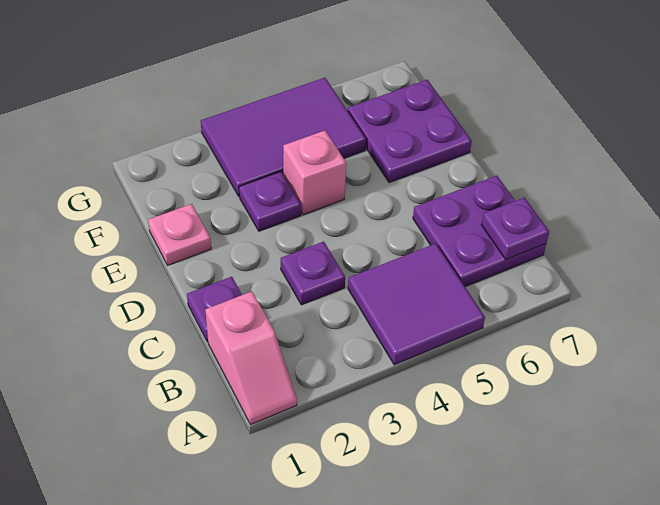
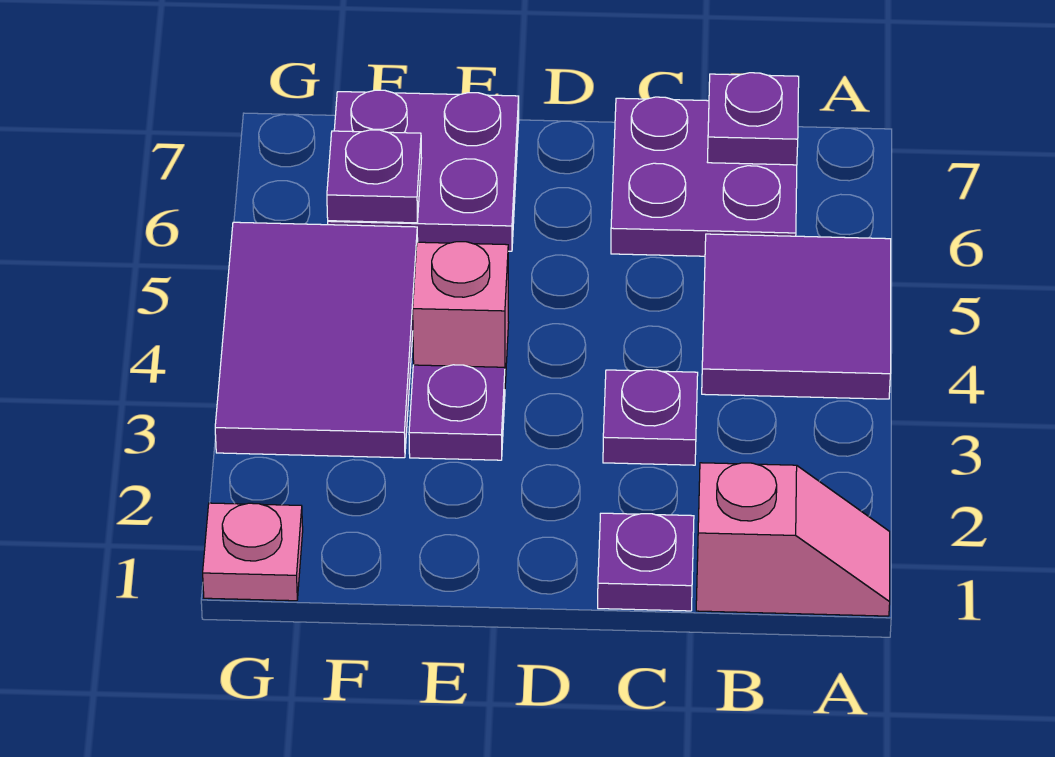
pink 1x1 plate [148,204,211,265] -> pink 1x1 plate moved to [203,503,303,601]
none -> purple 1x1 plate [327,130,422,223]

